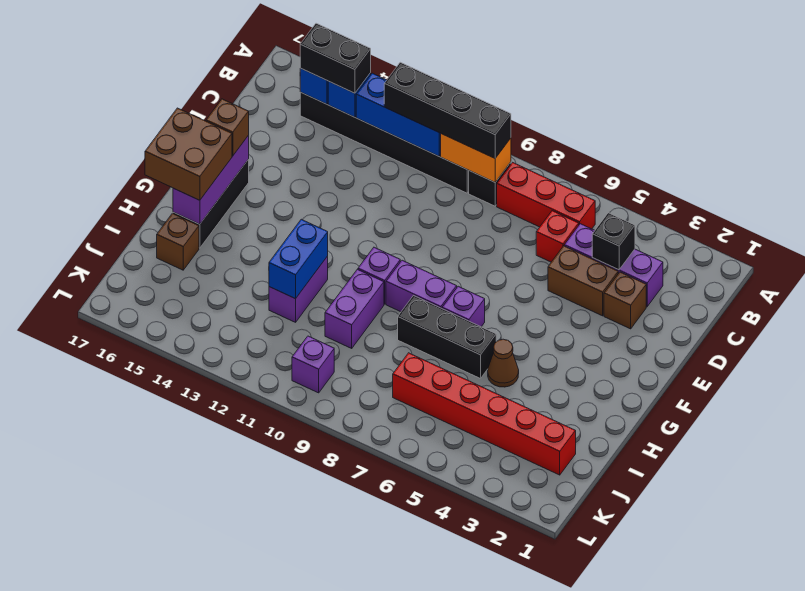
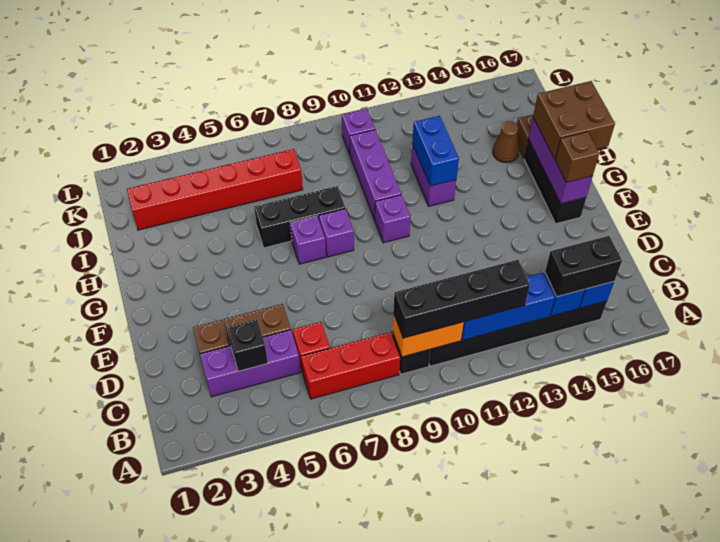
purple 1x2 brick [386,260,457,312] -> purple 1x1 brick [319,209,354,257]
brown 1x1 cone [488,339,519,387] -> brown 1x1 cone moved to [493,121,519,163]
purple 1x2 brick [325,269,384,348] -> purple 1x3 brick [350,130,401,220]

